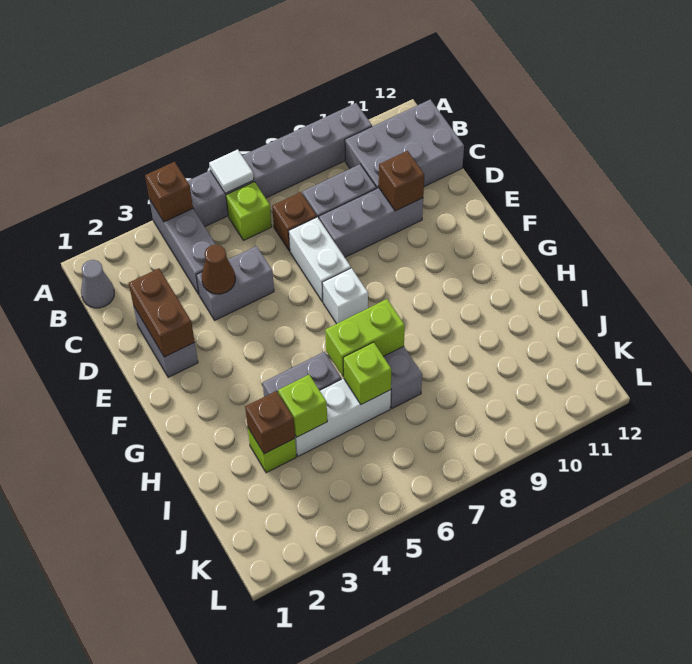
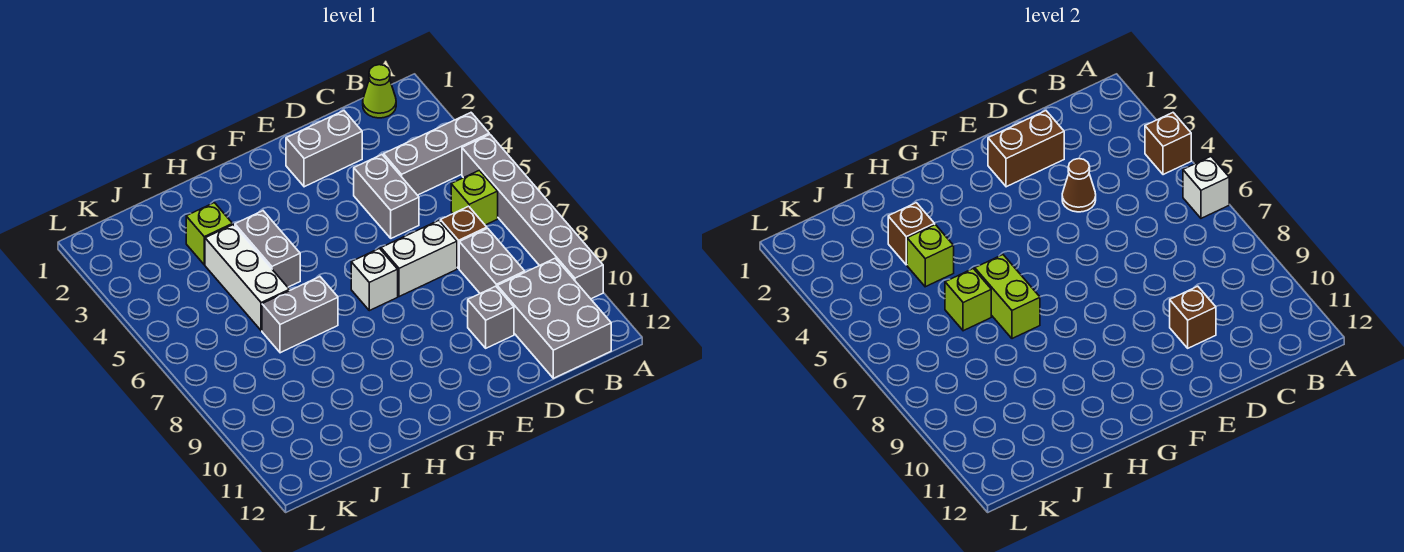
white 1x1 tile [209,149,254,193] -> white 1x1 brick [1183,157,1229,218]
grey 1x1 cone [81,260,114,308] -> lime 1x1 cone [363,65,396,118]
grey 1x3 brick [319,188,423,257] -> grey 1x1 brick [468,286,514,348]

